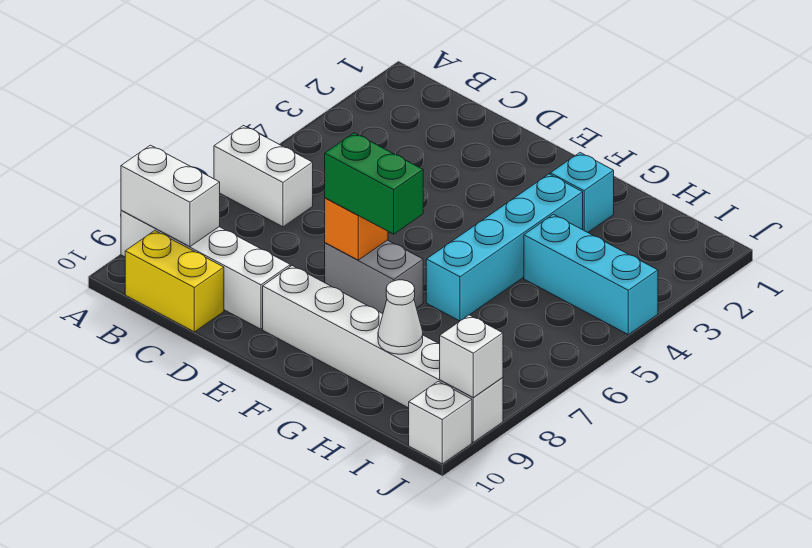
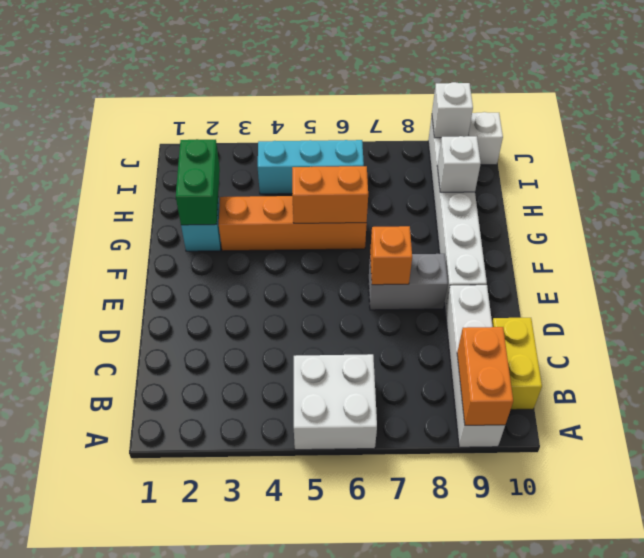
white 1x2 brick [214,126,313,227] -> white 2x2 brick [294,354,377,450]
white 1x2 brick [121,145,220,247] -> orange 1x2 brick [457,327,513,425]
grey 1x2 brick [325,240,423,314] -> grey 1x2 brick turned to [368,254,448,310]
green 1x2 brick [325,133,423,234] -> green 1x2 brick moved to [176,139,220,225]
cyan 1x4 brick [426,174,583,321] -> orange 1x4 brick [219,196,367,251]
none -> orange 1x2 brick [292,166,368,223]
cyan 1x3 brick [524,214,658,335] -> cyan 1x3 brick turned to [258,140,364,194]
white 1x1 cone [378,280,423,354] -> white 1x1 brick [437,136,481,192]

